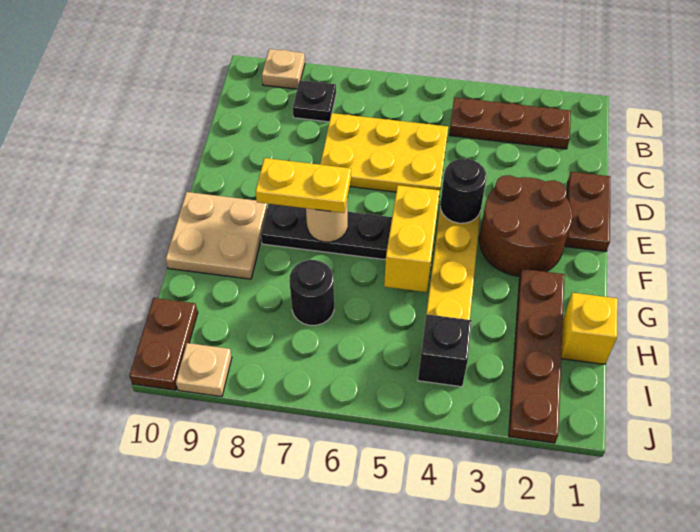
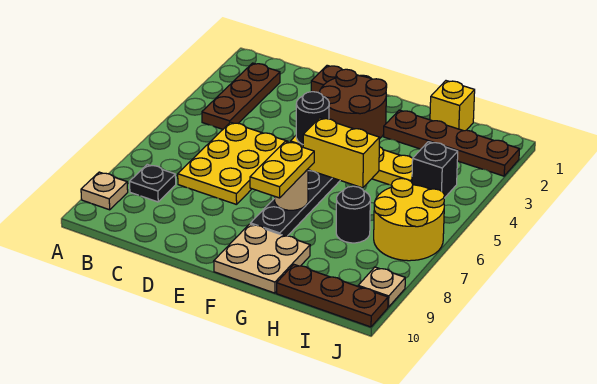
none -> yellow 2x2 round brick [374,178,445,261]
brown 1x2 plate [129,298,198,390] -> brown 1x3 plate [277,265,388,327]

